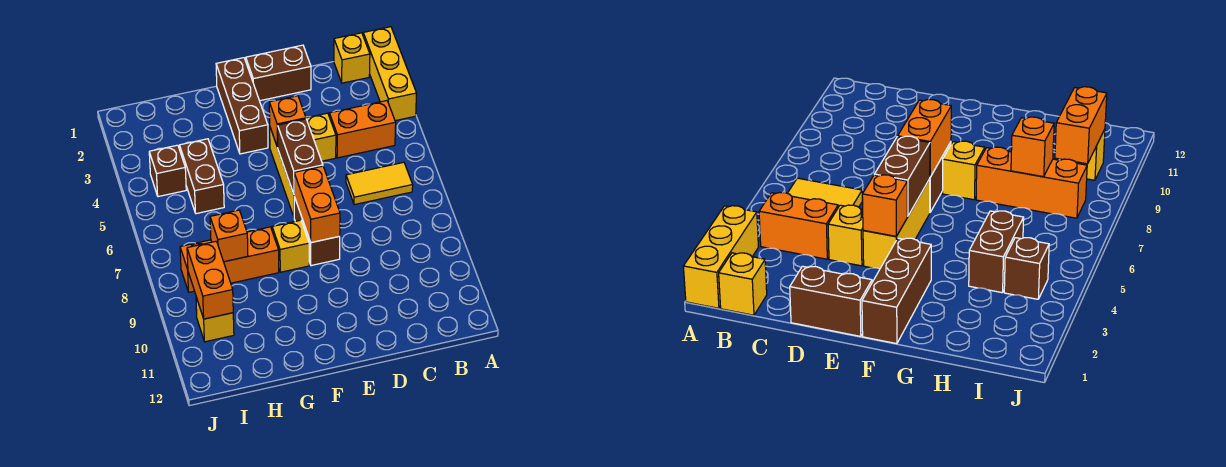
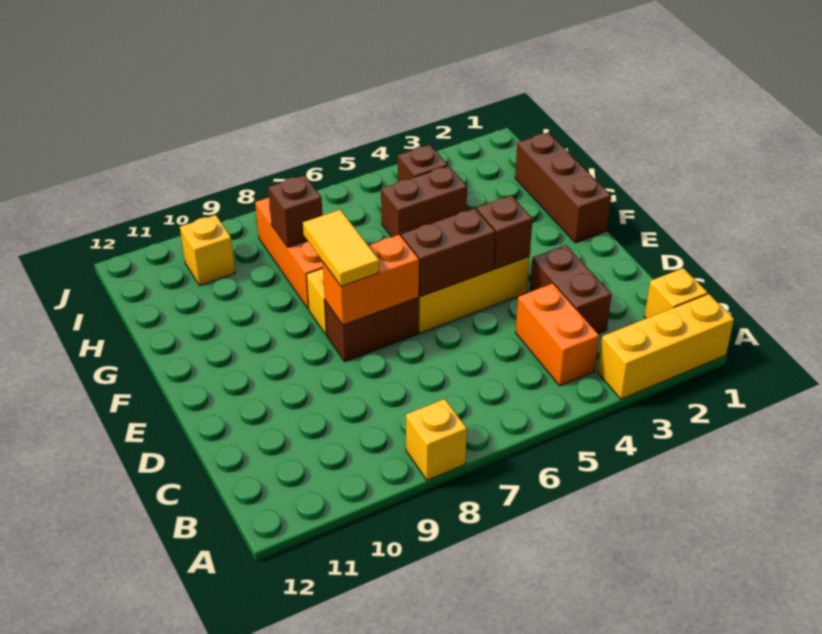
yellow 1x2 tile [346,162,413,205] -> yellow 1x2 tile moved to [303,210,379,286]
brown 1x2 brick [246,45,311,101] -> brown 1x2 brick moved to [530,245,612,334]
yellow 1x1 brick [306,113,336,161] -> yellow 1x1 brick moved to [406,399,467,480]
orange 1x1 brick [269,96,306,147] -> brown 1x1 brick [477,195,533,269]
brown 1x3 brick [216,58,268,154] -> brown 1x3 brick turned to [515,132,611,243]
orange 1x1 brick [210,210,248,262] -> brown 1x1 brick [268,175,322,247]
orange 1x2 brick [187,241,233,319] -> none

